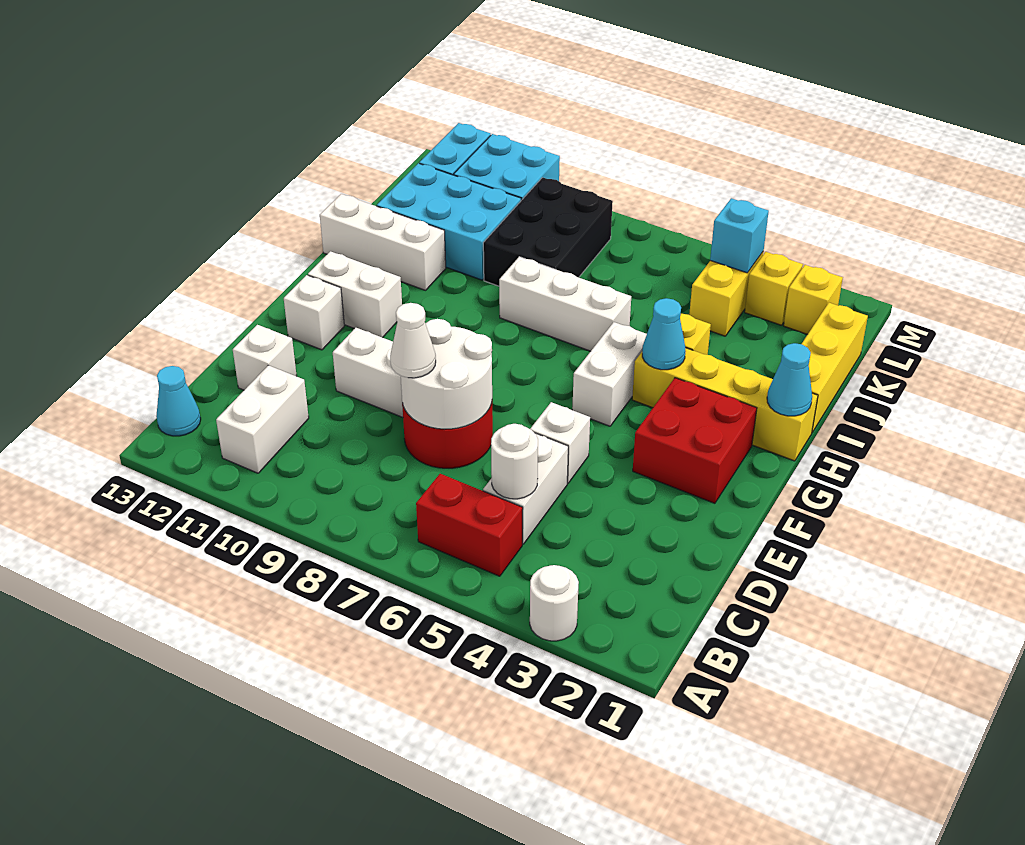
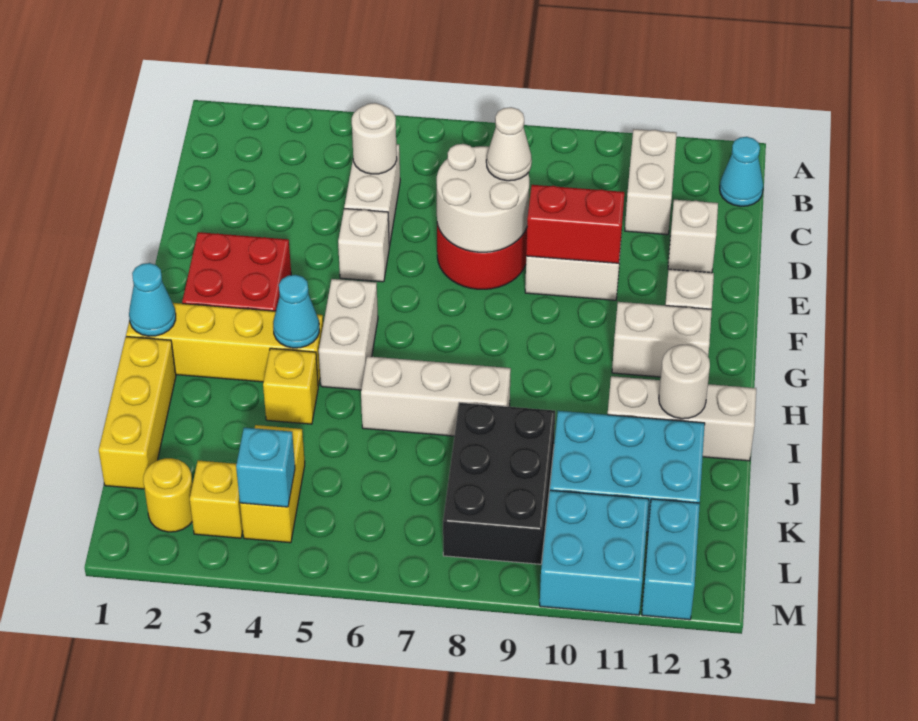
white 1x1 round brick [530,565,579,641] -> white 1x1 round brick moved to [659,345,710,419]
red 1x2 brick [416,474,523,576] -> red 1x2 brick moved to [526,185,624,263]
yellow 1x1 brick [784,265,843,334] -> yellow 1x1 round brick [143,458,193,532]

